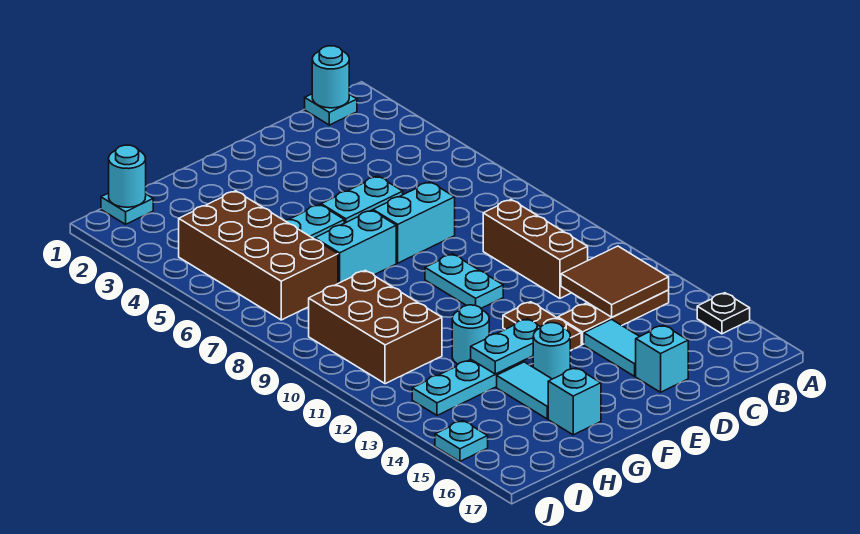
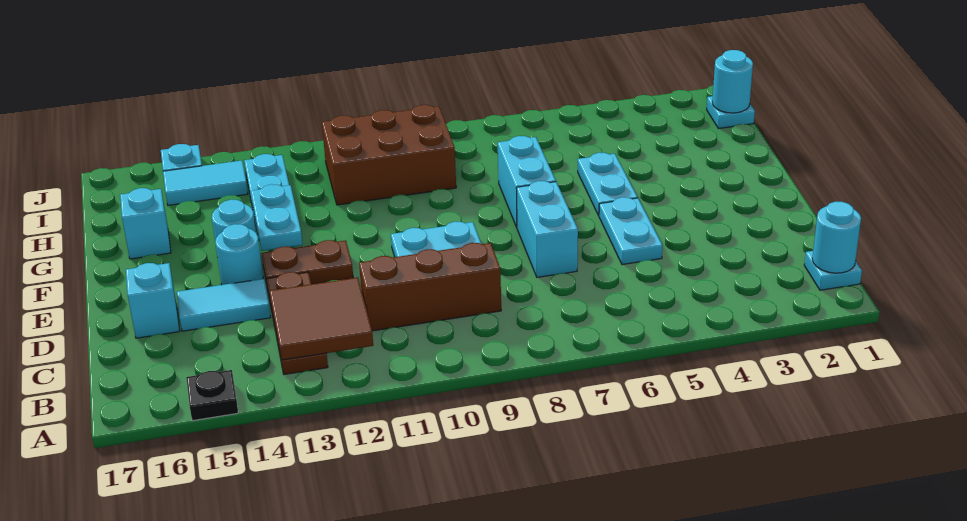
cyan 1x1 round brick [452,305,489,364] -> cyan 1x1 round brick moved to [215,224,263,285]
cyan 1x2 tile [497,362,552,419] -> cyan 1x2 tile moved to [163,161,248,205]
brown 2x4 brick [179,191,338,320] -> none

